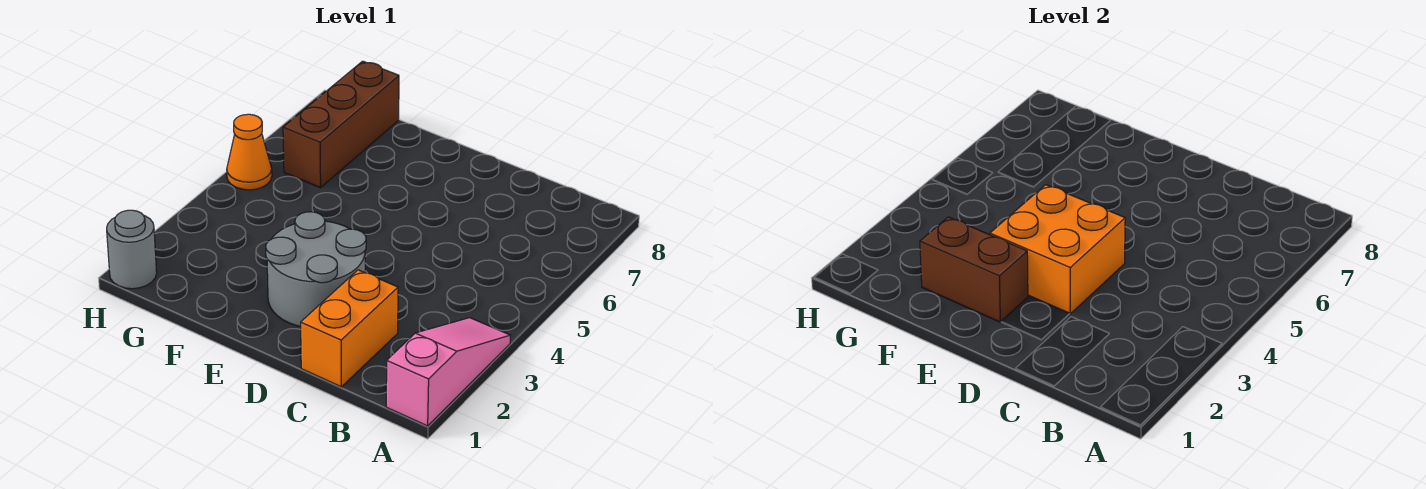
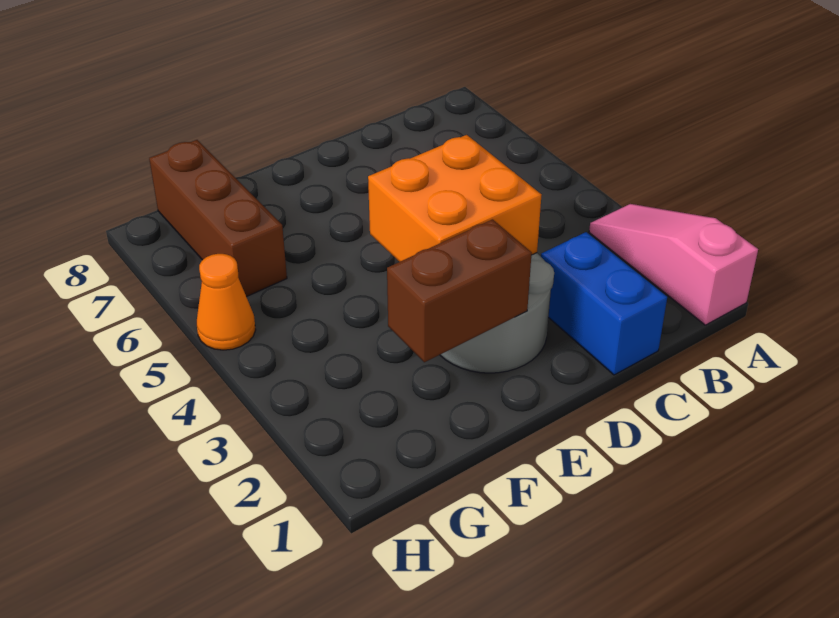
orange 1x2 brick [301,270,398,387] -> blue 1x2 brick [541,232,667,375]
grey 1x1 round brick [107,210,157,289] -> none

